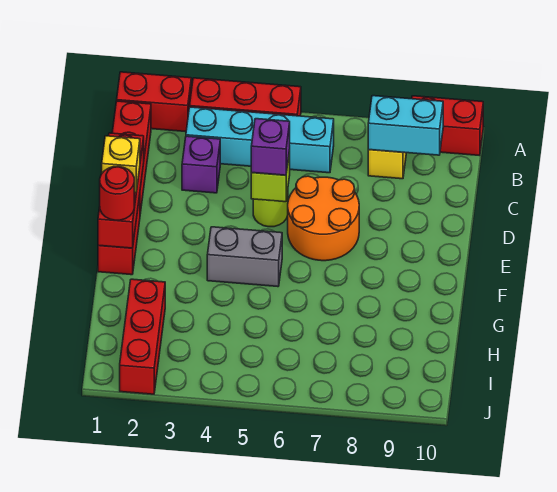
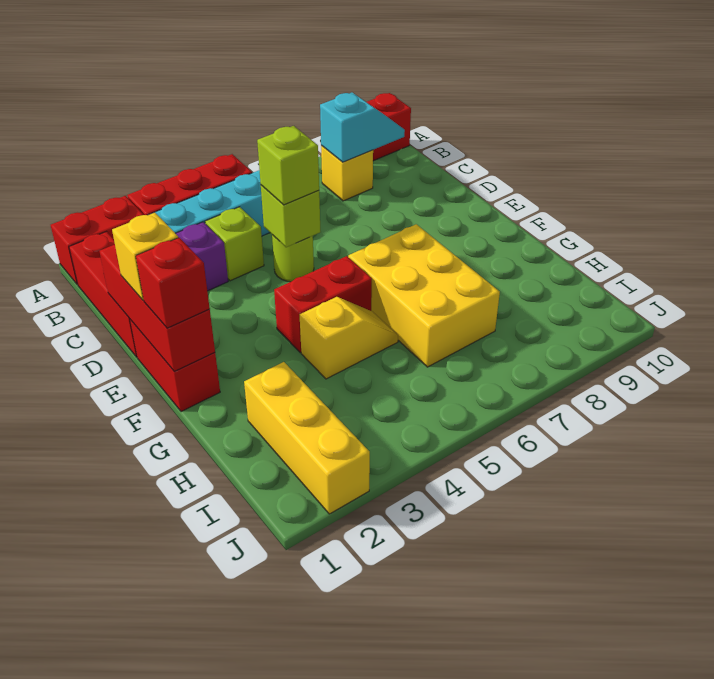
cyan 1x2 brick [368,96,443,155] -> cyan 1x2 slope [320,93,405,162]
none -> lime 1x1 brick [205,207,264,281]
purple 1x1 brick [251,119,290,175] -> lime 1x1 brick [257,126,319,205]
orange 2x2 round brick [288,176,359,261] -> none
red 1x1 round brick [100,166,134,220] -> red 1x1 brick [136,238,210,328]
grey 1x2 brick [207,227,282,287] -> red 1x2 brick [274,256,372,353]
none -> yellow 2x3 brick [348,224,500,367]
none -> yellow 1x2 slope [300,297,398,379]
red 1x3 brick [120,279,165,394] -> yellow 1x3 brick [244,362,370,514]

